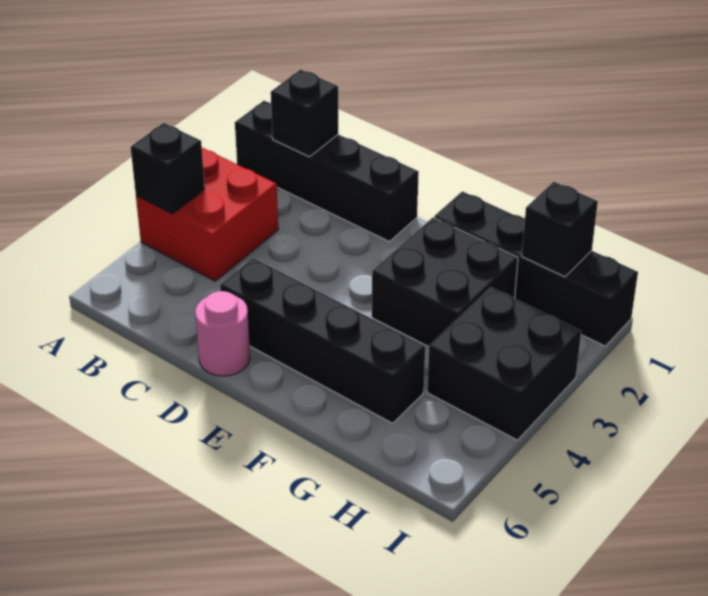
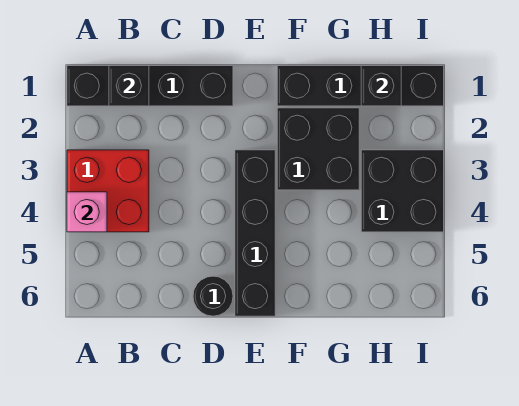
black 1x1 brick [131,123,205,214] -> pink 1x1 brick [67,192,107,232]
black 1x4 brick [220,258,425,423] -> black 1x4 brick turned to [235,150,275,316]
pink 1x1 round brick [195,291,250,376] -> black 1x1 round brick [193,276,233,316]

